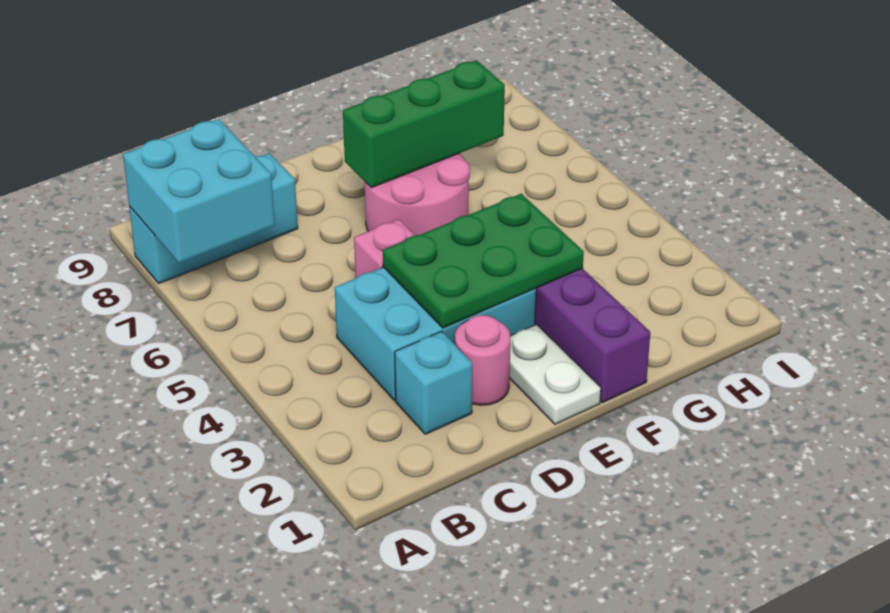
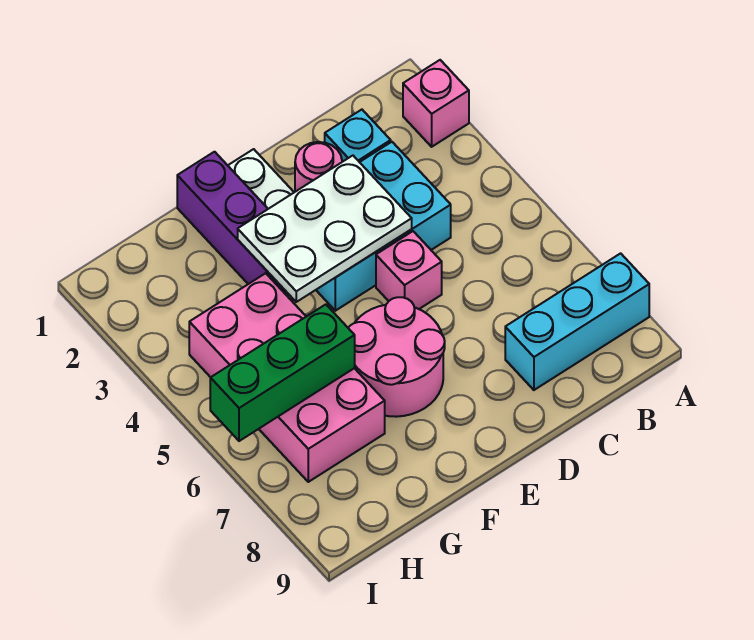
none -> pink 1x1 brick [403,60,469,147]
cyan 2x2 brick [123,119,275,263] -> none
green 2x3 plate [383,194,584,328] -> white 2x3 plate [238,156,412,302]
green 1x3 brick [343,60,505,188] -> green 1x3 brick moved to [210,304,355,441]
none -> pink 2x4 brick [189,273,385,482]

